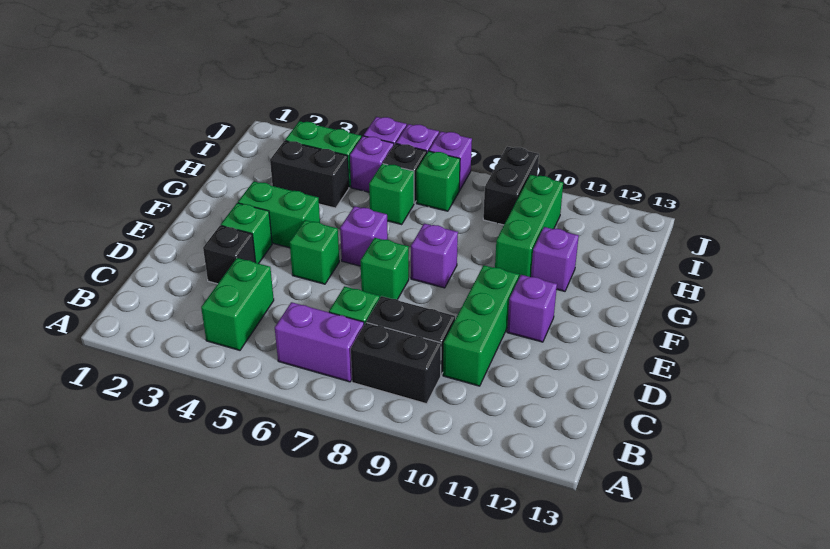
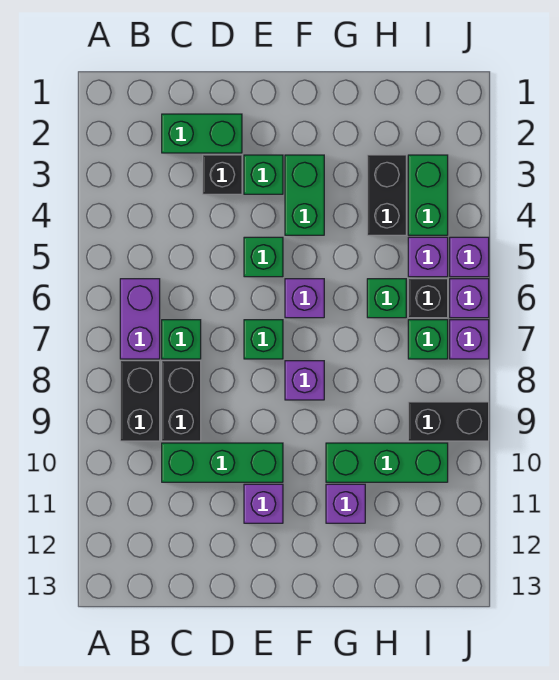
green 1x2 brick [201,258,274,350] -> green 1x2 brick moved to [162,114,242,153]

